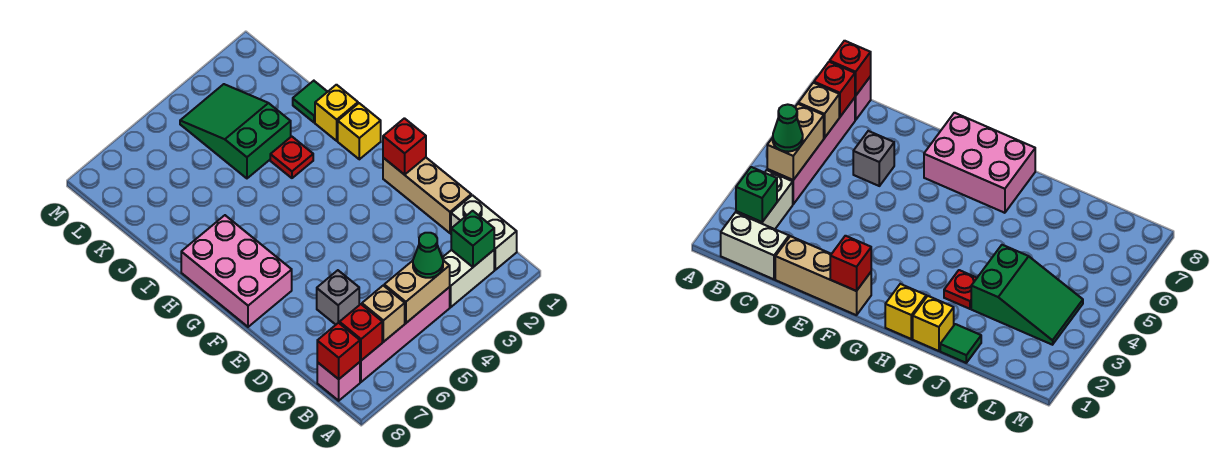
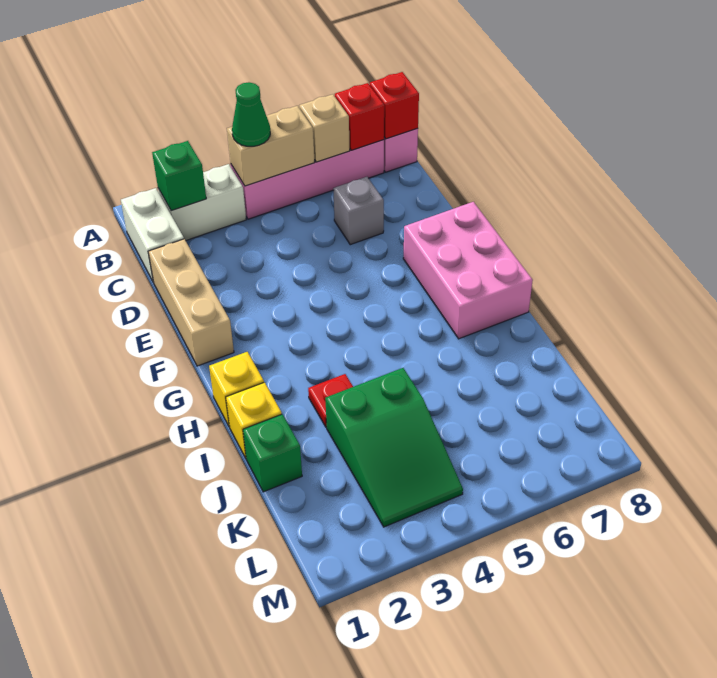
red 1x1 brick [383,118,426,175] -> none
green 1x1 tile [293,81,327,122] -> green 1x1 brick [243,414,302,492]

